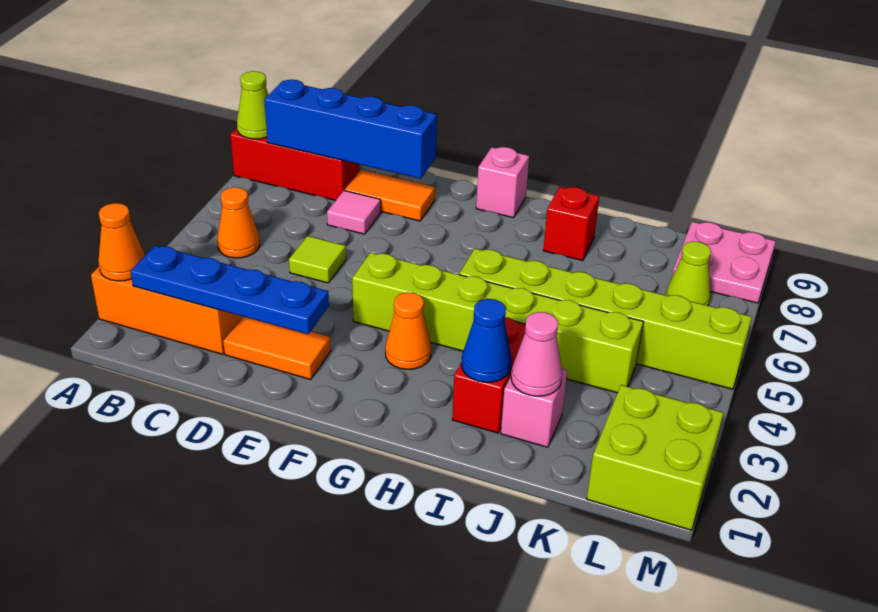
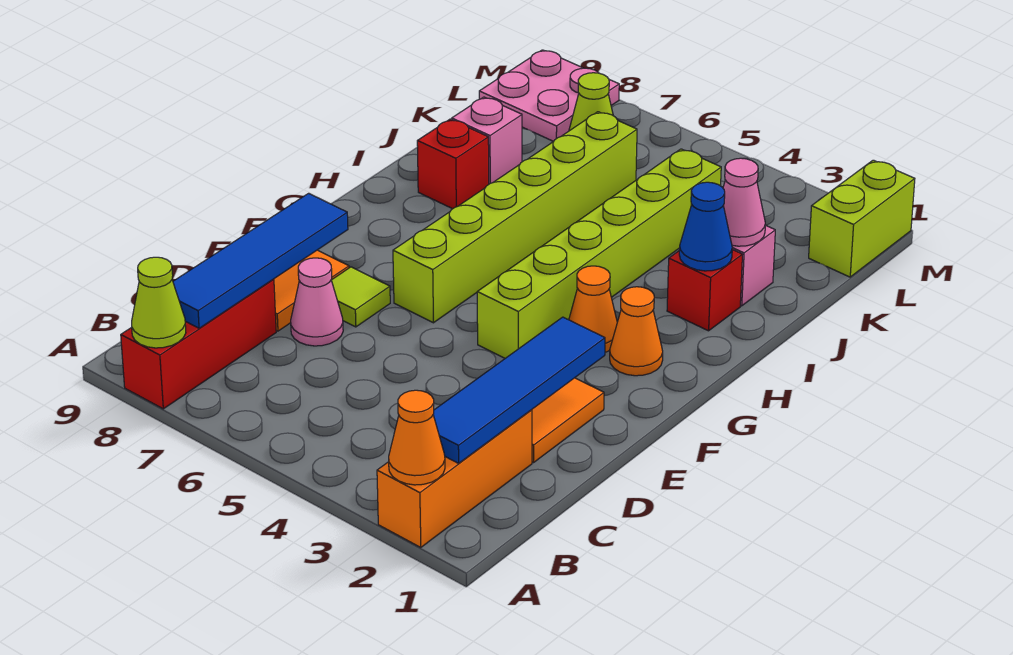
blue 1x4 plate [130,245,329,334] -> blue 1x4 tile [433,317,605,463]
orange 1x1 cone [217,187,260,258] -> orange 1x1 cone moved to [610,287,663,376]
blue 1x4 brick [264,80,437,178] -> blue 1x4 tile [173,193,348,328]
lime 1x1 tile [289,236,346,283] -> lime 1x1 tile moved to [332,267,390,327]
pink 1x1 tile [327,191,381,234] -> pink 1x1 cone [291,258,343,346]
pink 1x1 brick [476,147,529,218] -> pink 1x1 brick moved to [452,97,522,184]
lime 1x6 brick [459,248,752,389] -> lime 1x6 brick moved to [393,112,637,323]
red 1x2 brick [452,317,526,433] -> red 1x1 brick [667,250,742,331]
lime 2x2 brick [587,385,724,530] -> lime 1x2 brick [809,160,915,277]

